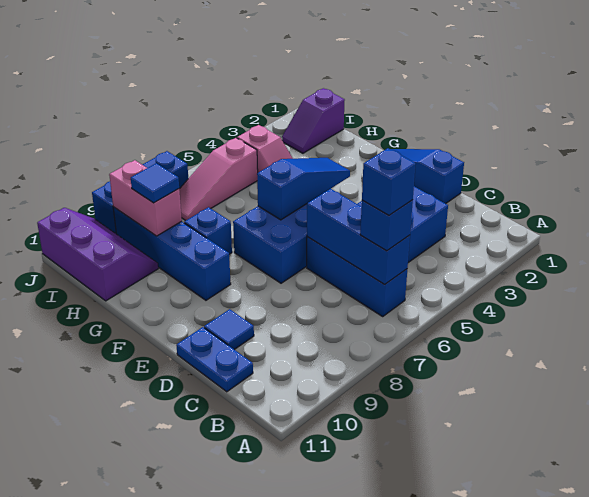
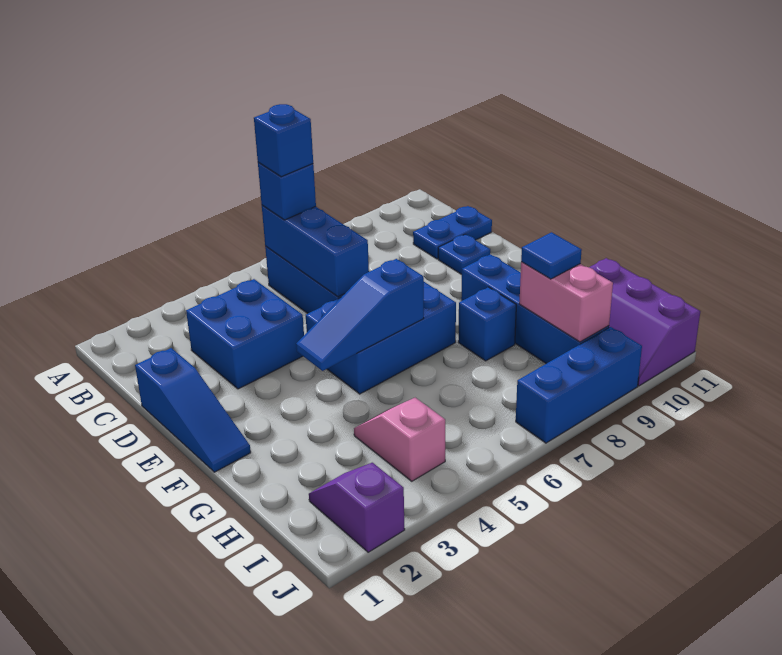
blue 1x2 plate [176,327,253,392] -> blue 1x2 plate turned to [413,206,492,259]
blue 1x1 tile [204,309,254,350] -> blue 1x1 plate [438,234,490,274]
purple 1x2 slope [282,88,345,153] -> purple 1x2 slope turned to [309,463,405,552]
pink 1x3 slope [179,138,258,221] -> none

